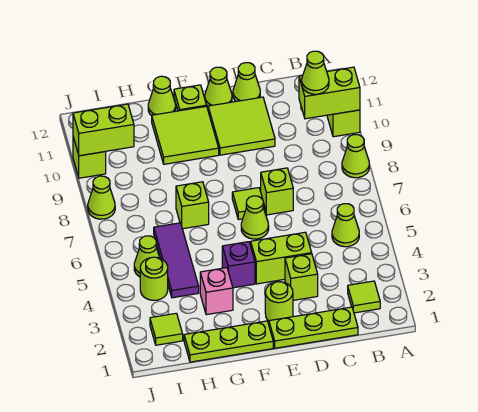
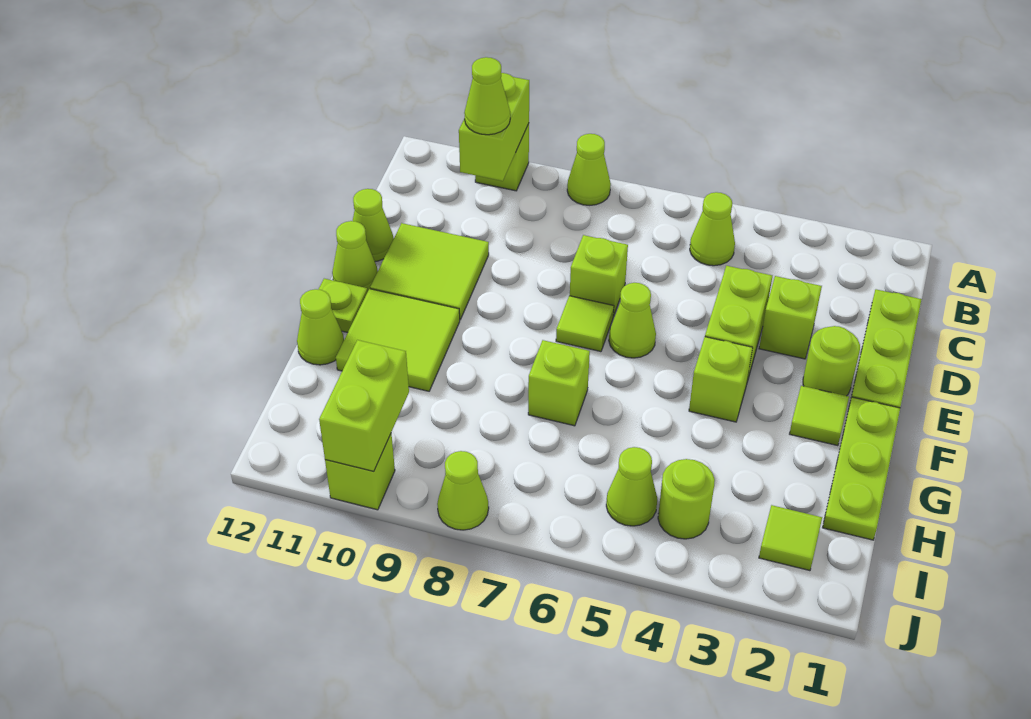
lime 1x1 tile [348,281,380,313] -> lime 1x1 tile moved to [790,386,849,446]
purple 1x1 brick [222,242,255,288] -> lime 1x1 brick [689,337,753,422]
pink 1x1 brick [200,268,233,315] -> none
purple 1x3 tile [154,223,199,298] -> none

